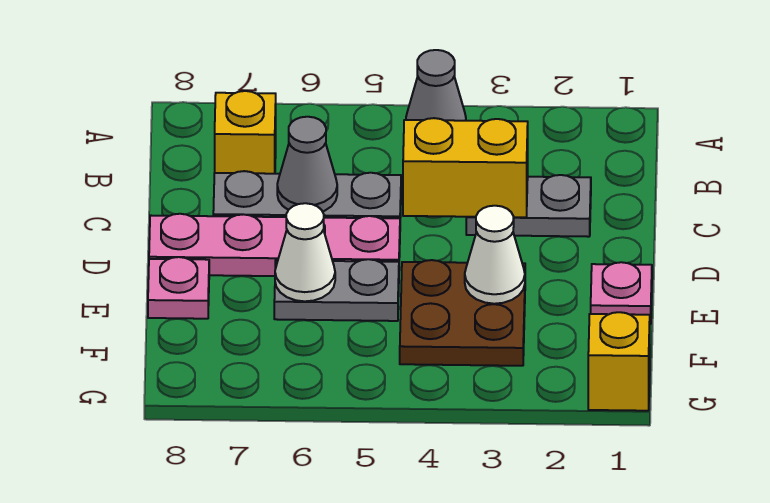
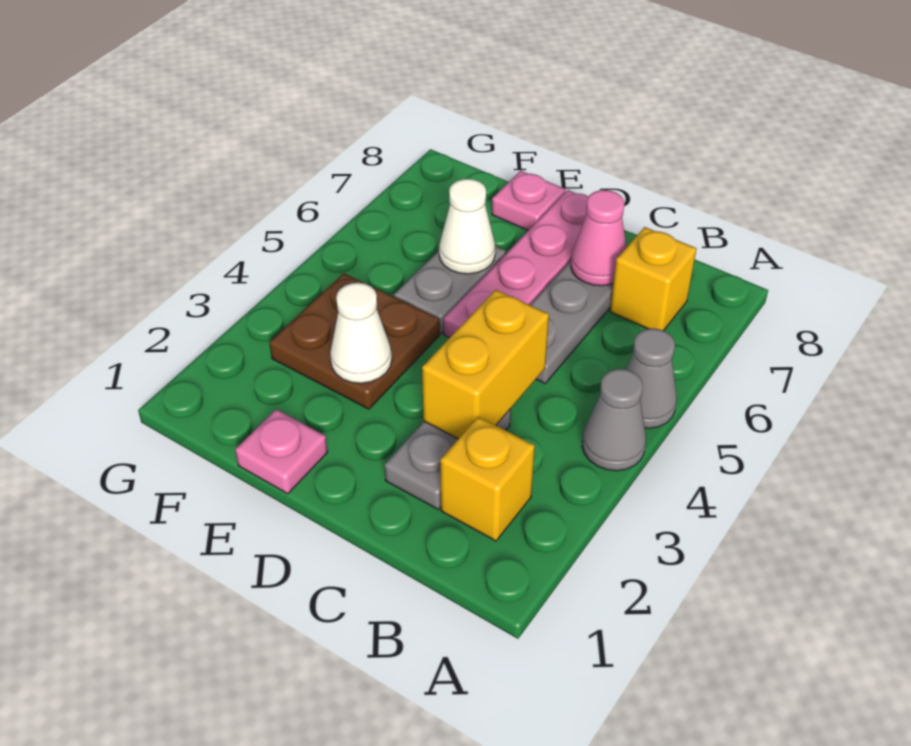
grey 1x1 cone [277,117,337,212] -> grey 1x1 cone moved to [626,329,677,428]
none -> pink 1x1 cone [571,190,626,286]
yellow 1x1 brick [588,312,650,411] -> yellow 1x1 brick moved to [440,417,535,541]

